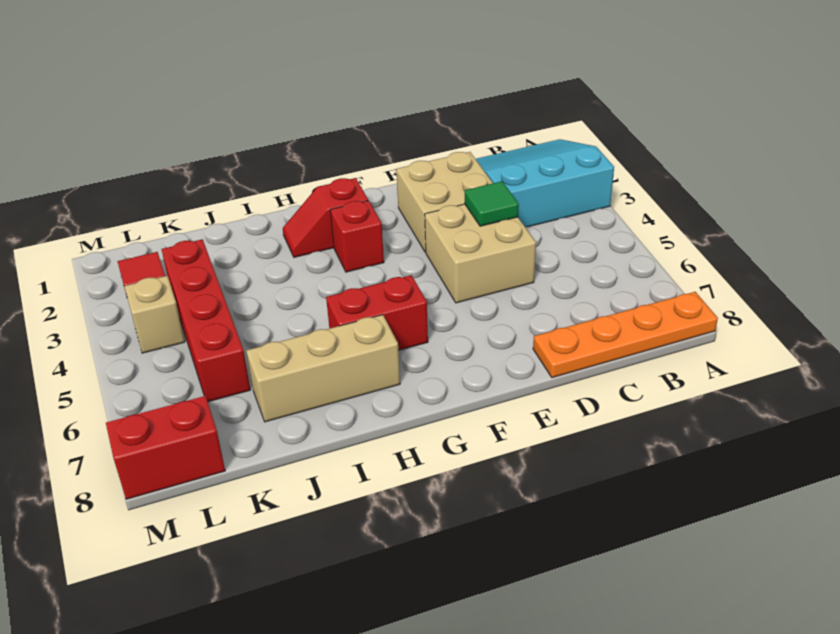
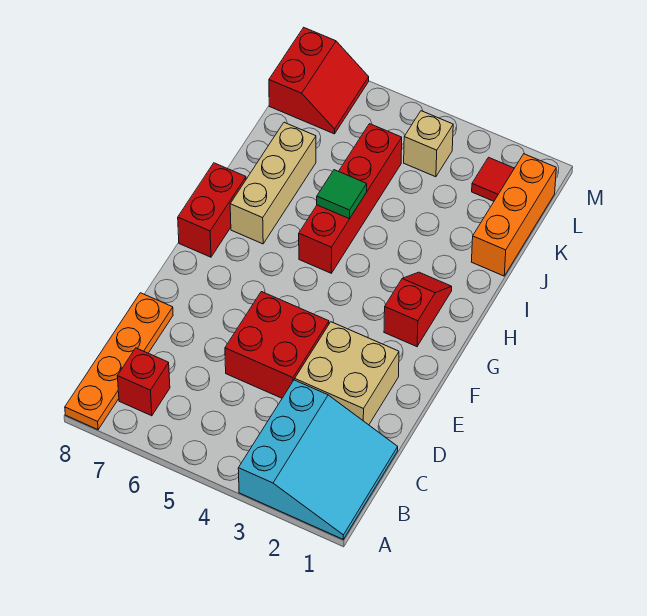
tan 2x2 brick [425,204,536,303] -> red 2x2 brick [225,292,329,398]
green 1x1 tile [465,181,519,226] -> green 1x1 tile moved to [317,170,367,219]
red 1x1 brick [330,200,384,272] -> red 1x1 brick moved to [117,348,170,416]
red 1x2 brick [326,275,428,350] -> red 1x2 brick moved to [178,163,246,257]
none -> orange 1x3 brick [472,154,556,276]
red 1x4 brick [162,239,250,402] -> red 1x4 brick turned to [299,124,402,273]

